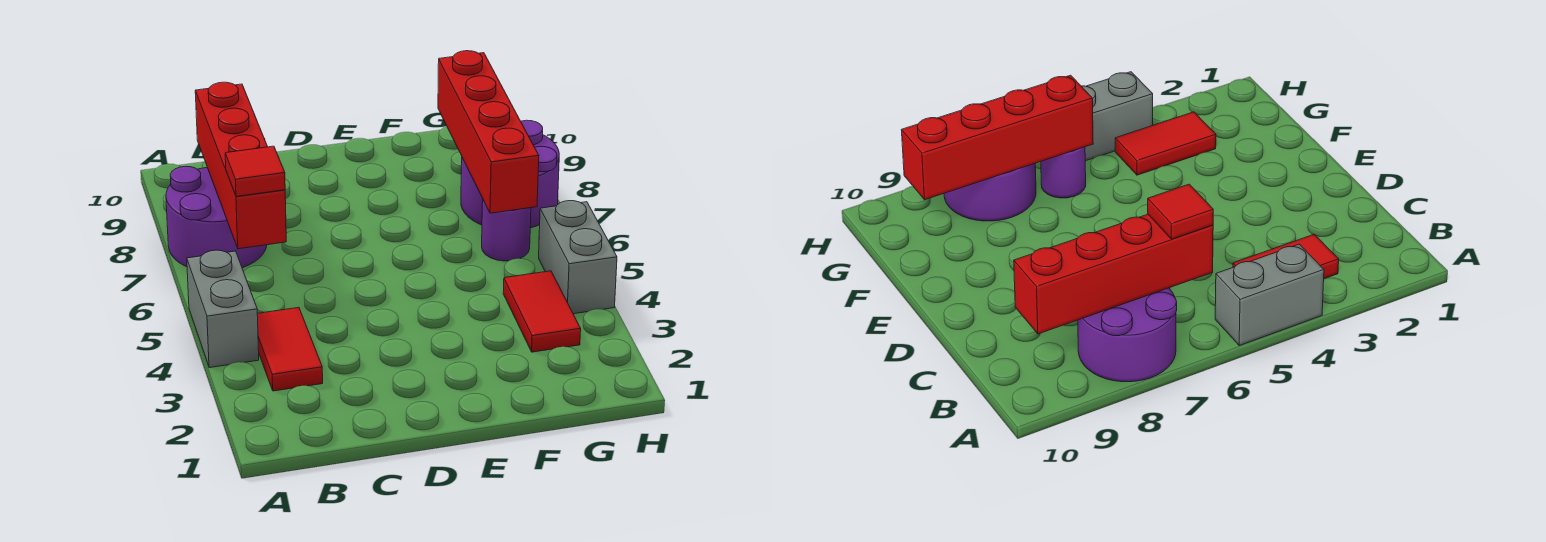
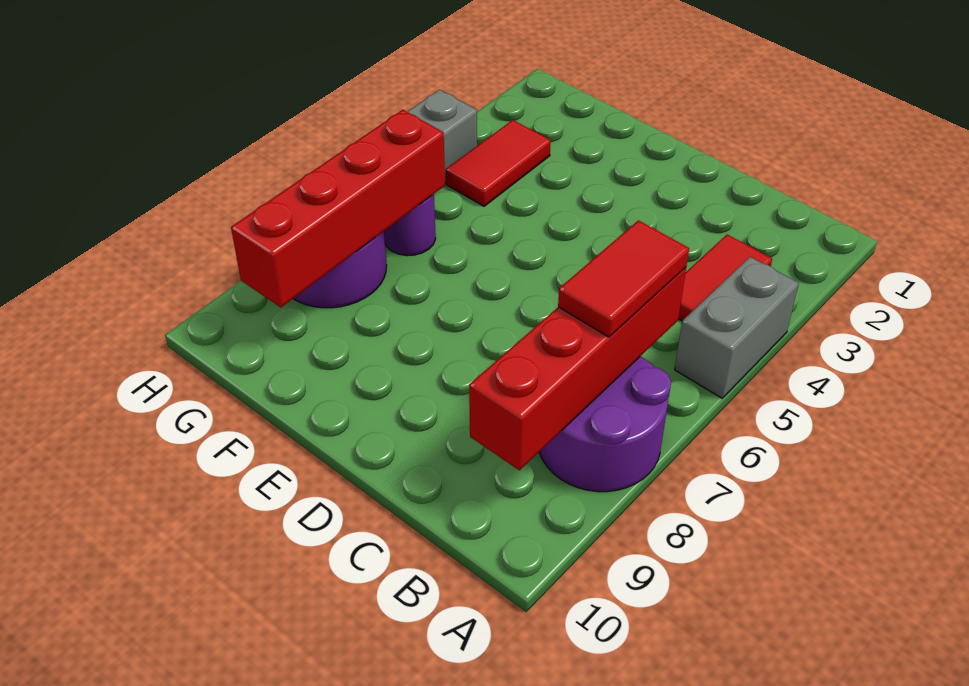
red 1x1 tile [225,146,285,196] -> red 1x2 tile [558,220,689,337]

